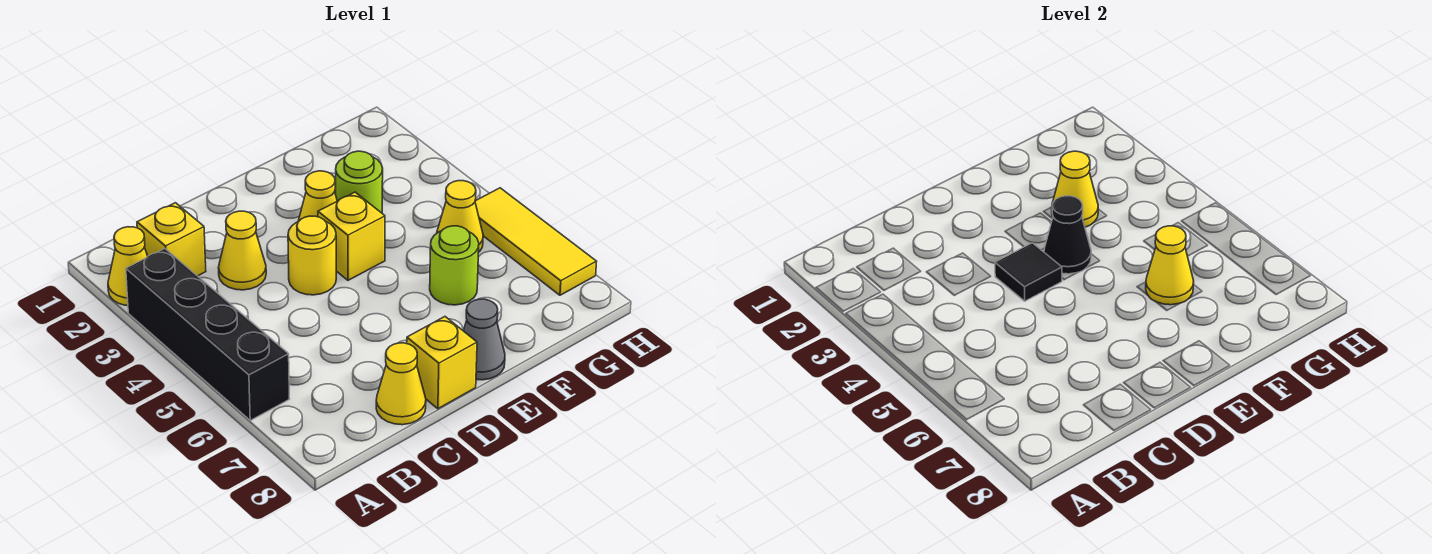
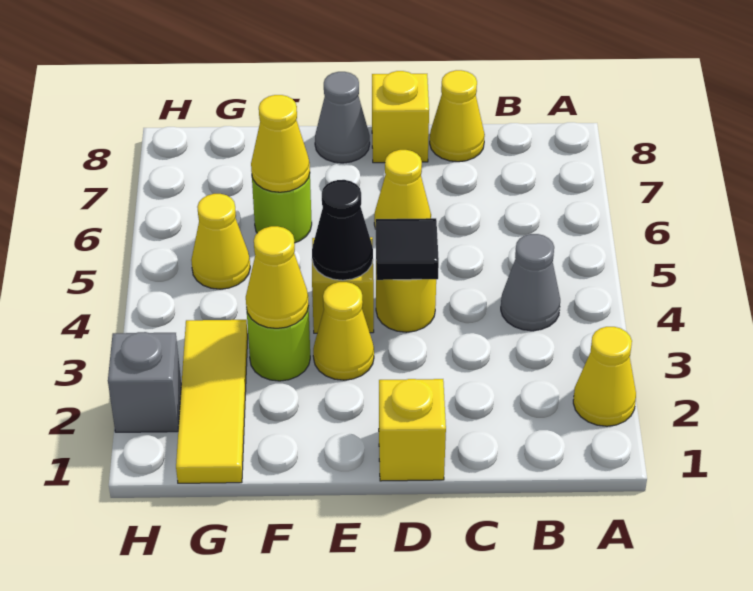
black 1x4 brick [126,249,289,420] -> none
yellow 1x1 brick [137,203,206,276] -> yellow 1x1 brick moved to [379,379,446,481]
none -> grey 1x1 cone [501,234,560,331]
yellow 1x1 cone [218,211,266,290] -> yellow 1x1 cone moved to [374,150,431,229]
none -> grey 1x1 brick [108,332,181,432]
yellow 1x3 tile [475,188,597,295] -> yellow 1x3 tile moved to [176,320,248,483]

